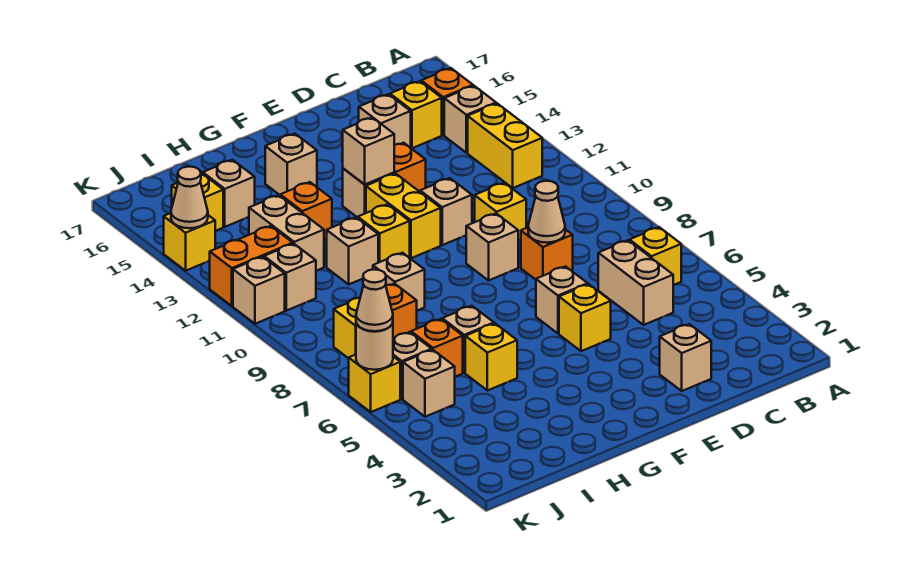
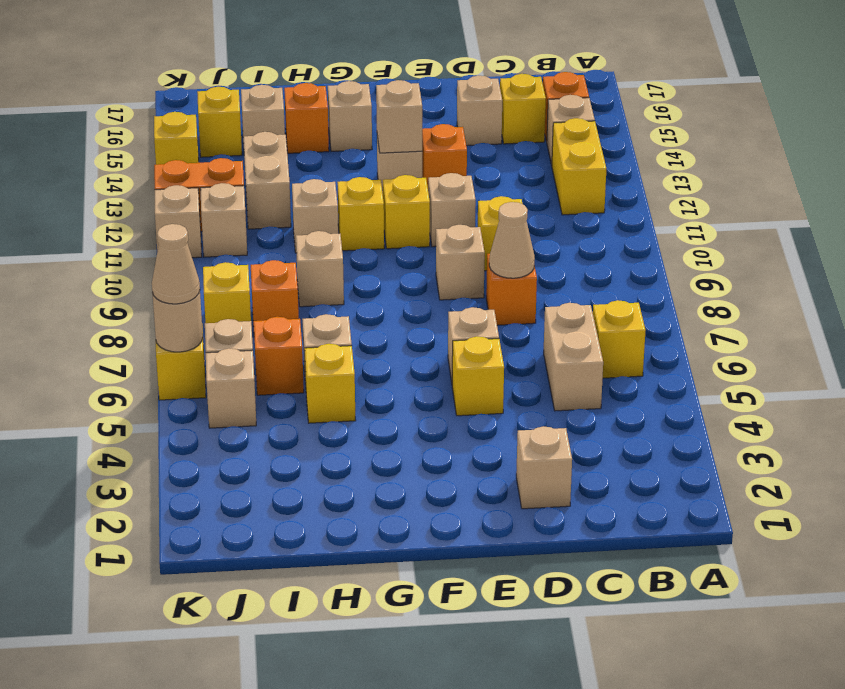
yellow 1x2 brick [366,174,441,258] -> yellow 1x1 brick [383,175,430,249]
orange 1x1 brick [280,182,332,240] -> orange 1x1 brick moved to [284,83,329,153]
tan 1x1 cone [171,167,208,228] -> none

